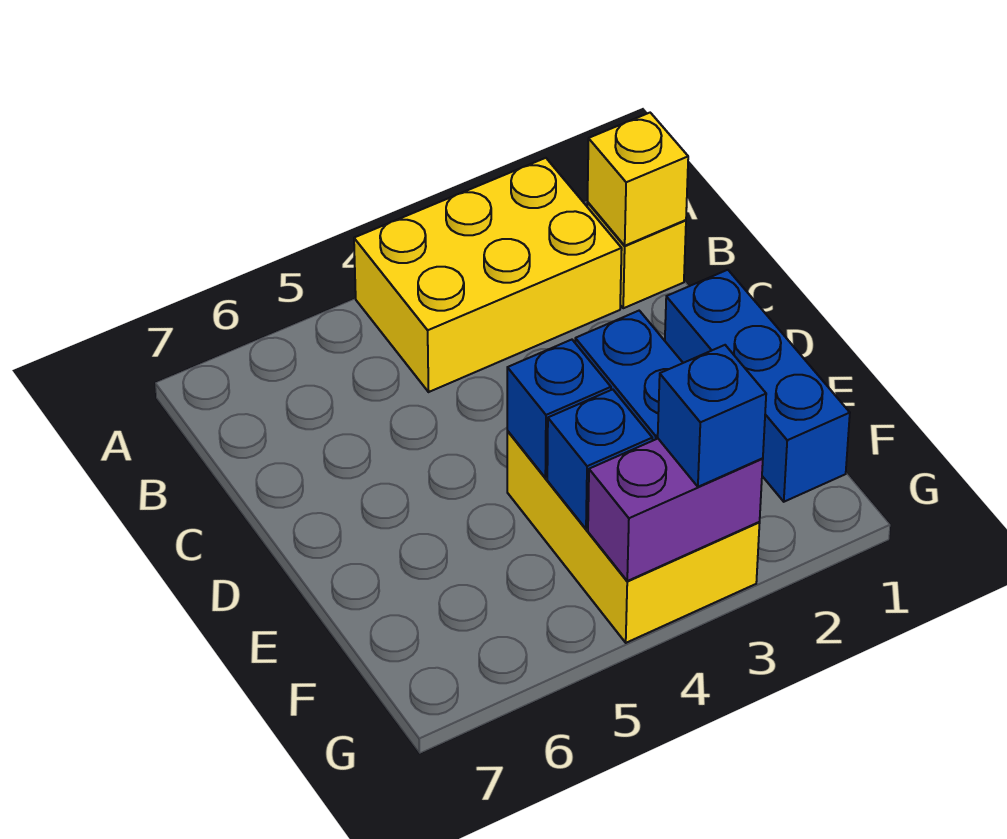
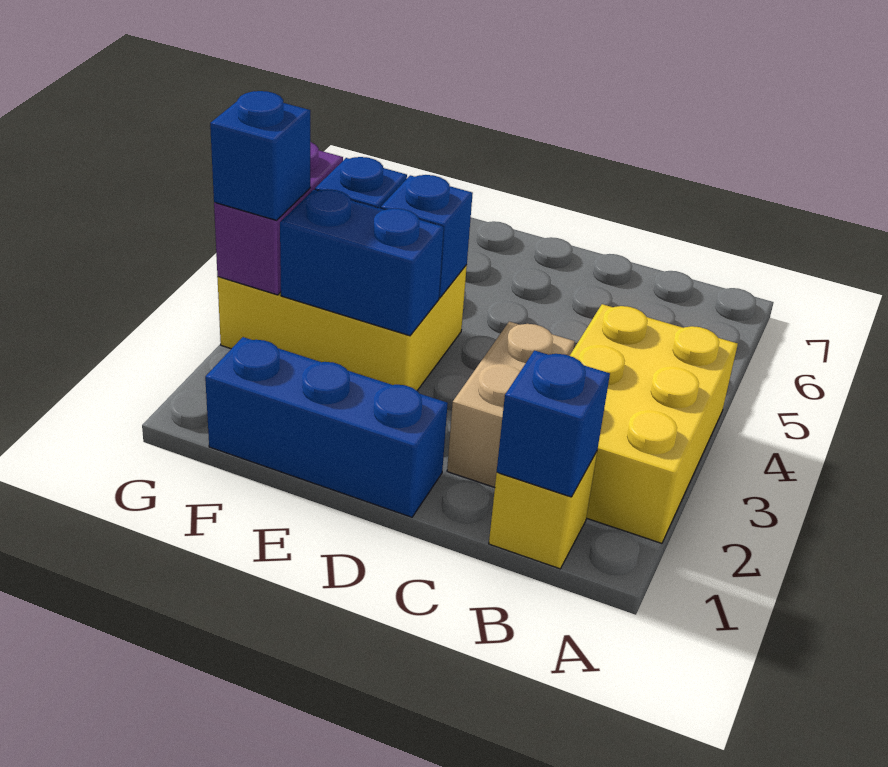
yellow 1x1 brick [588,113,688,246] -> blue 1x1 brick [497,351,610,497]
none -> tan 1x2 brick [447,321,575,487]

